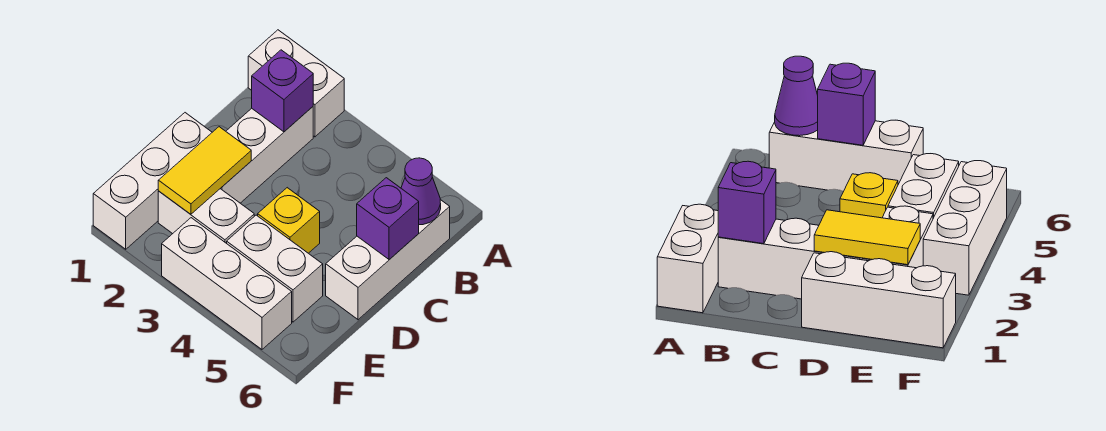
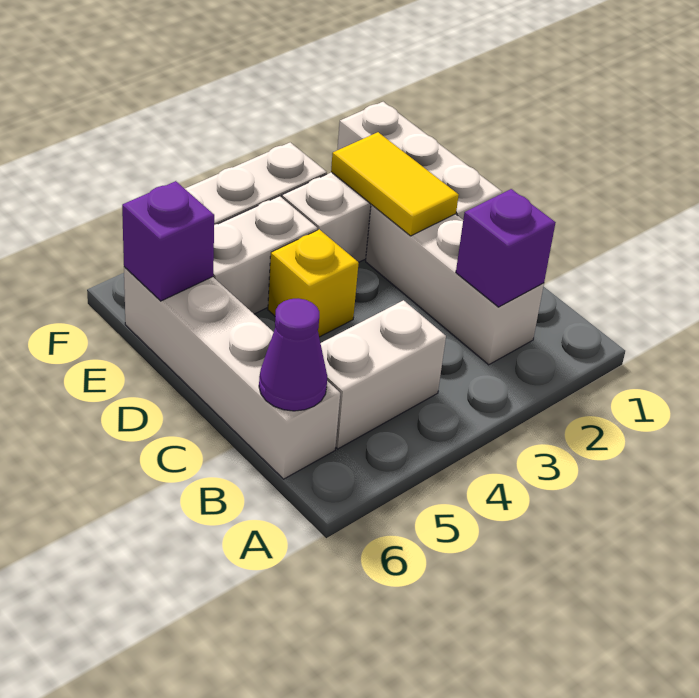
white 1x2 brick [248,30,344,137] -> white 1x2 brick moved to [321,300,446,449]
white 1x3 brick [326,200,450,320] -> white 1x4 brick [124,267,340,479]
purple 1x1 brick [357,178,419,260] -> purple 1x1 brick moved to [122,181,214,301]

